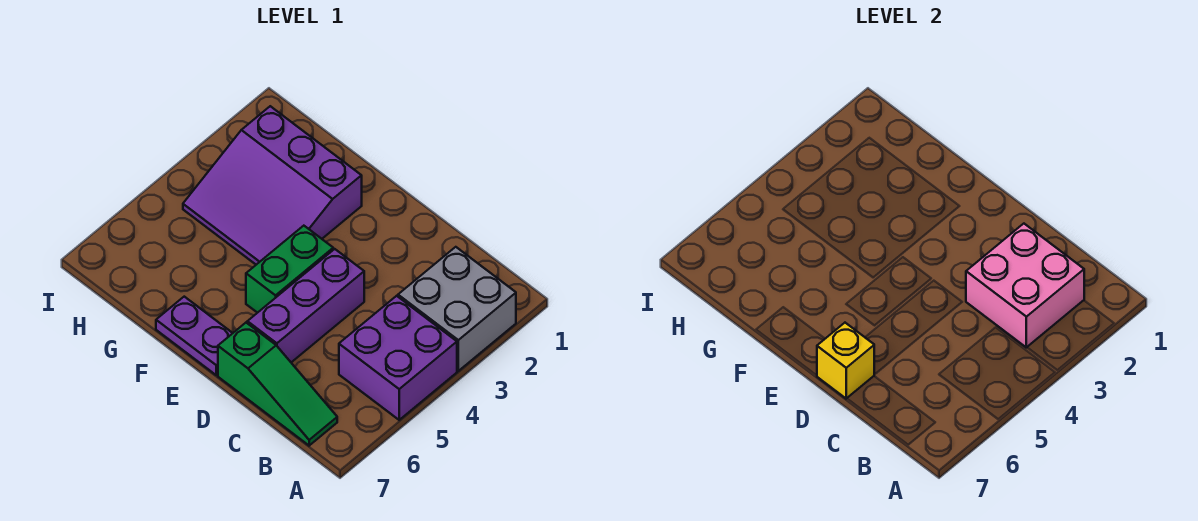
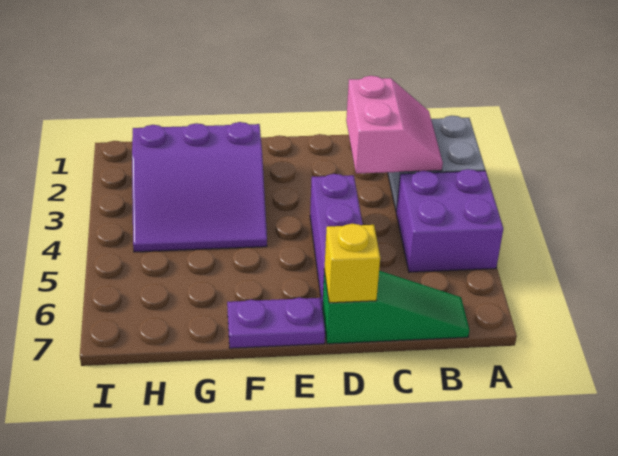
pink 2x2 brick [966,224,1084,348] -> pink 2x2 slope [346,76,443,173]
green 1x2 brick [246,226,333,313] -> none

